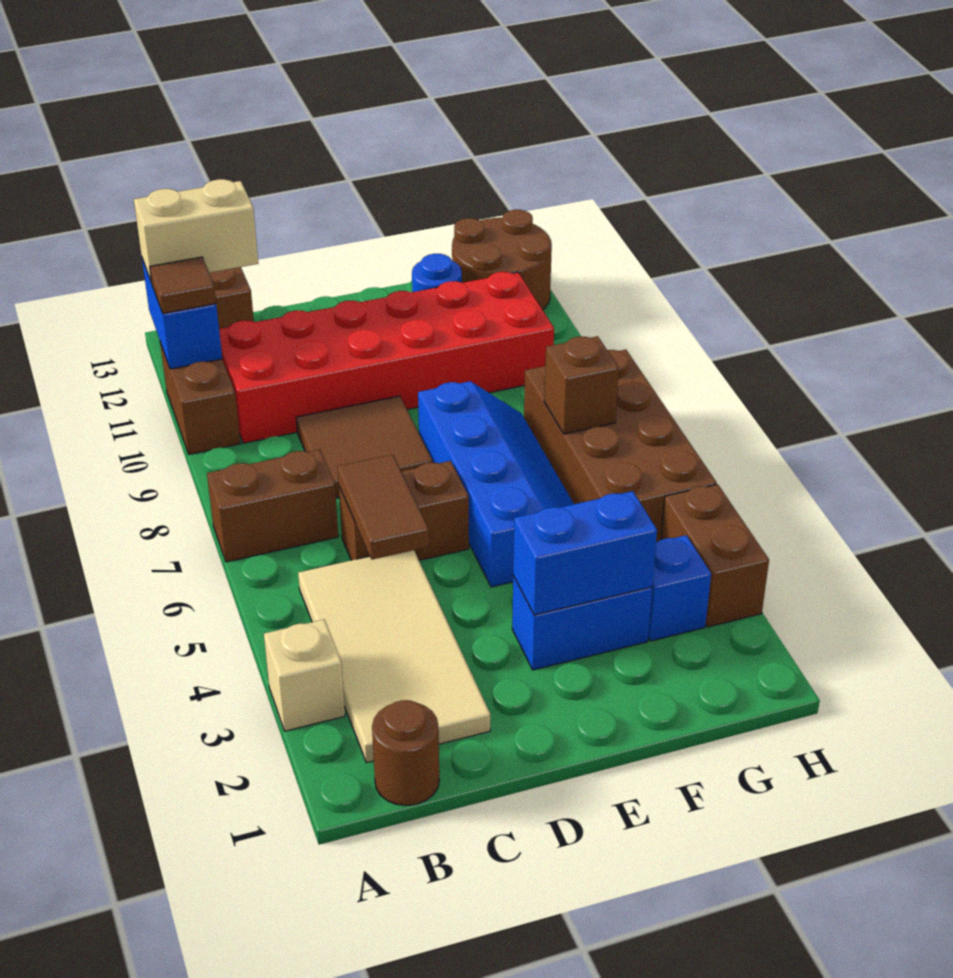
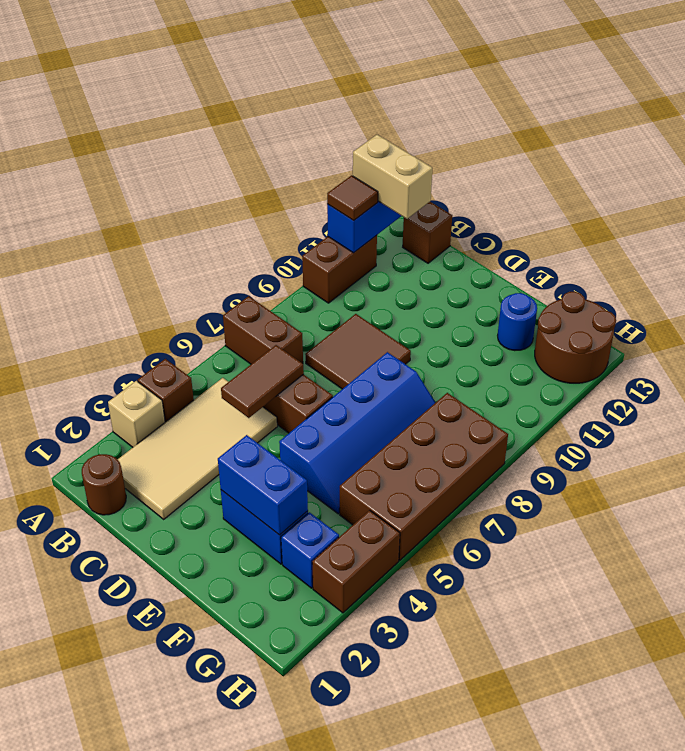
red 2x6 brick [219,272,554,443] -> none
brown 1x1 brick [544,336,619,434] -> brown 1x1 brick moved to [138,359,194,422]

